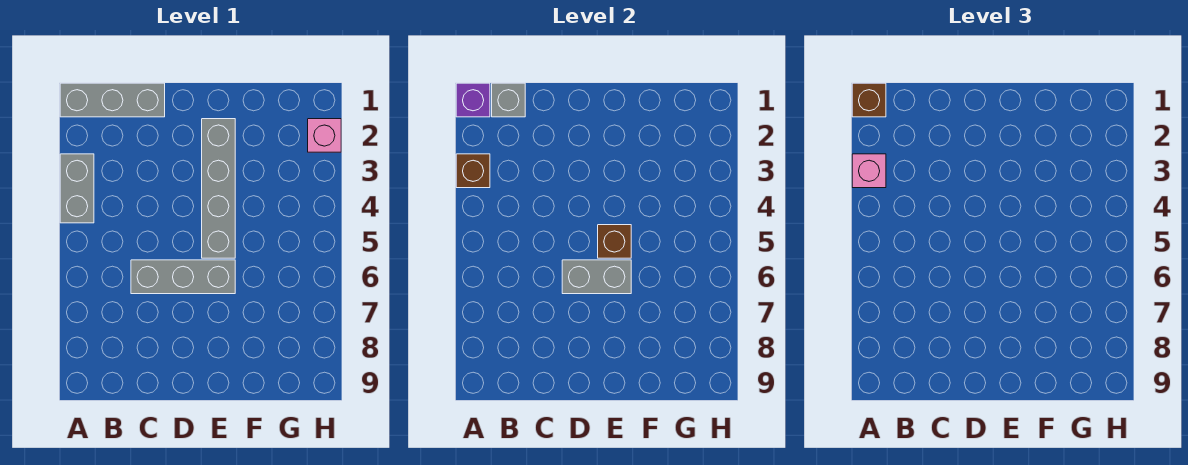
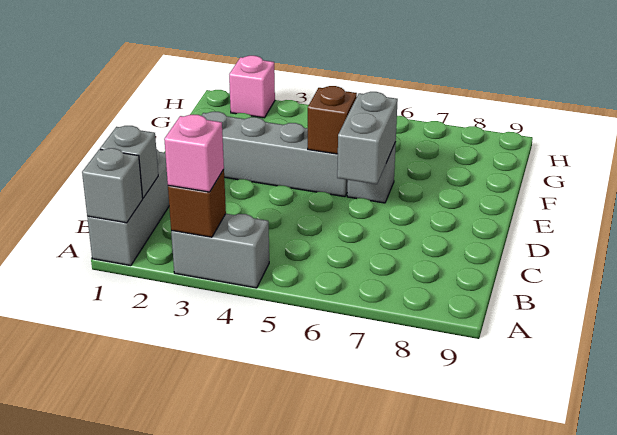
purple 1x1 brick [456,83,490,117] -> grey 1x1 brick [82,148,143,223]
brown 1x1 brick [852,83,886,117] -> none
grey 1x3 brick [131,260,235,294] -> grey 1x1 brick [347,142,396,203]

